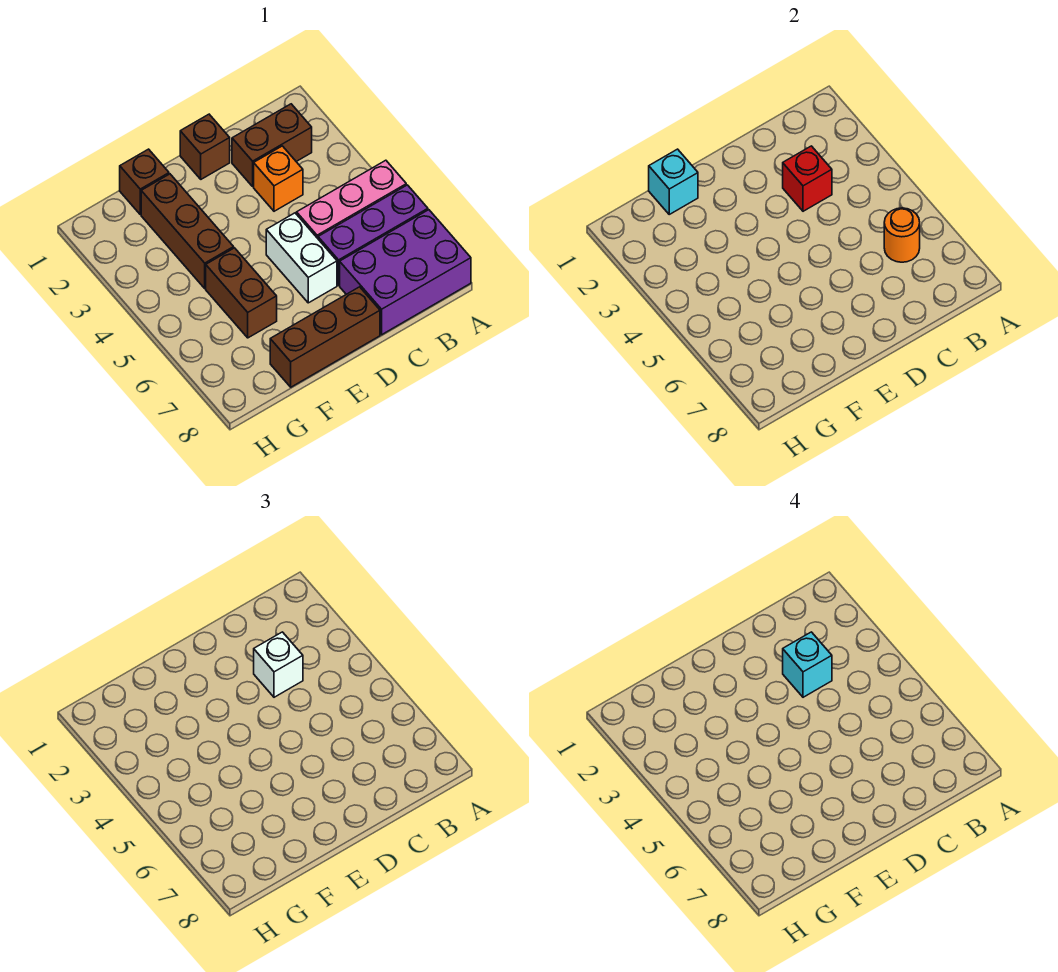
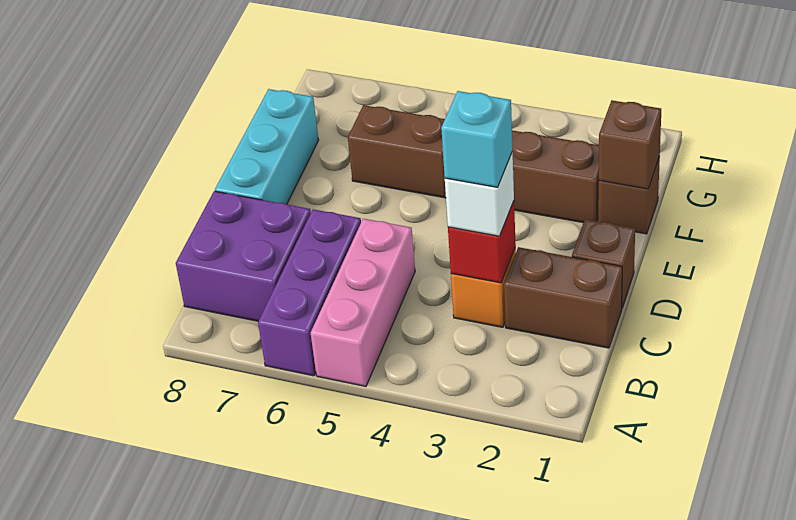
purple 2x3 brick [340,210,471,335] -> purple 2x2 brick [176,191,311,321]
brown 1x2 brick [232,104,312,186] -> brown 1x2 brick turned to [504,247,622,348]
orange 1x1 round brick [884,208,920,262] -> none
white 1x2 brick [266,213,337,303] -> none
brown 1x3 brick [270,287,380,387] -> cyan 1x3 brick [215,89,319,204]
cyan 1x1 brick [649,149,698,214] -> brown 1x1 brick [599,100,661,189]

